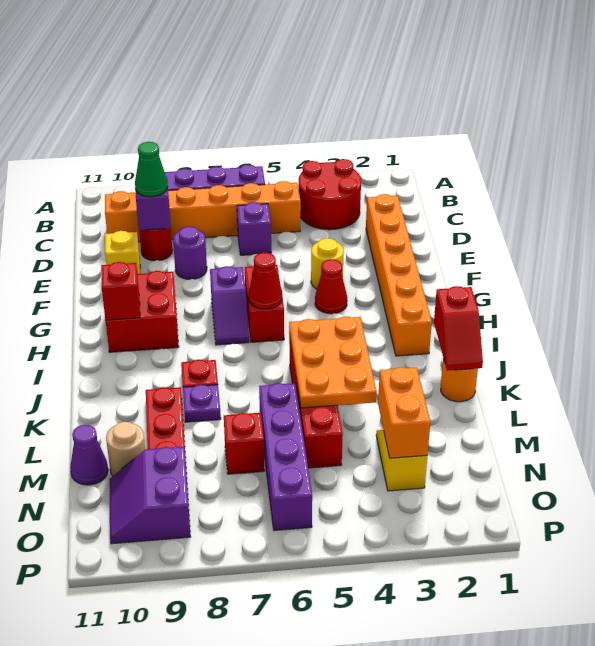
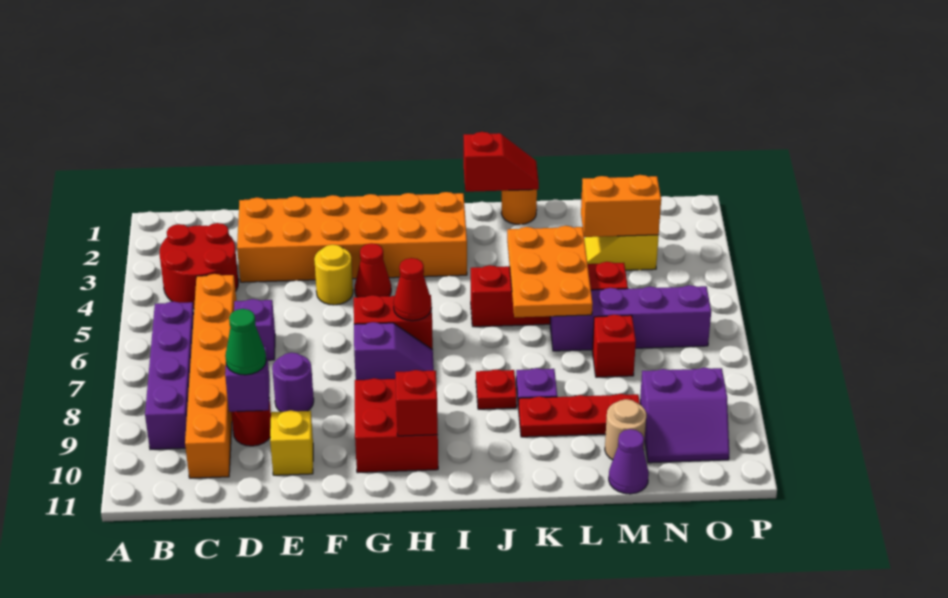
orange 1x6 brick [366,194,432,356] -> orange 2x6 brick [237,192,467,282]
orange 2x3 plate [289,316,376,408] -> orange 2x3 plate turned to [507,226,593,317]

